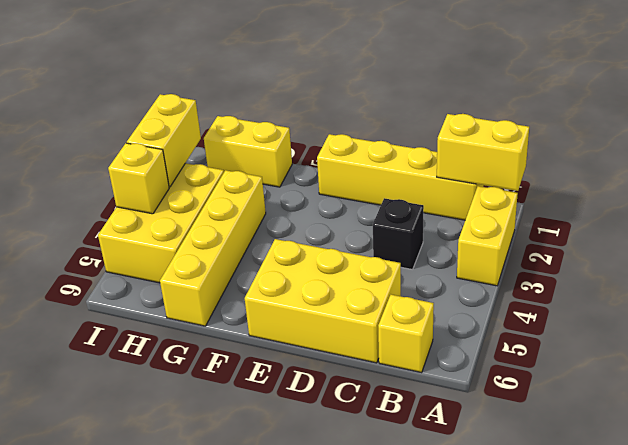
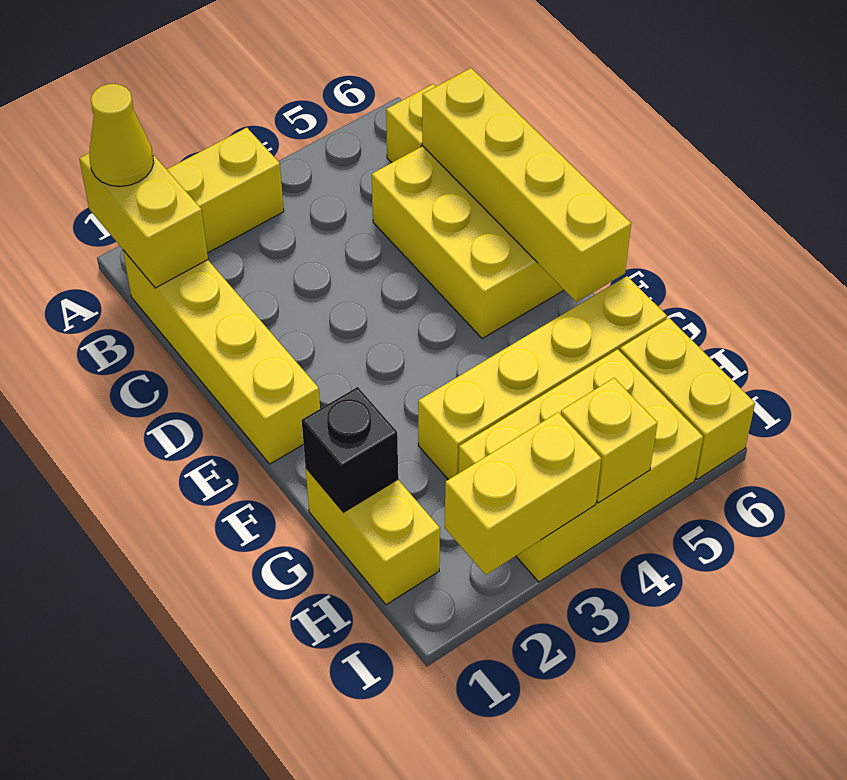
none -> yellow 1x1 cone [89,84,154,187]
black 1x1 brick [373,198,424,270] -> black 1x1 brick moved to [302,387,398,512]
none -> yellow 1x4 brick [422,68,631,302]
none -> yellow 1x2 brick [620,318,755,479]

